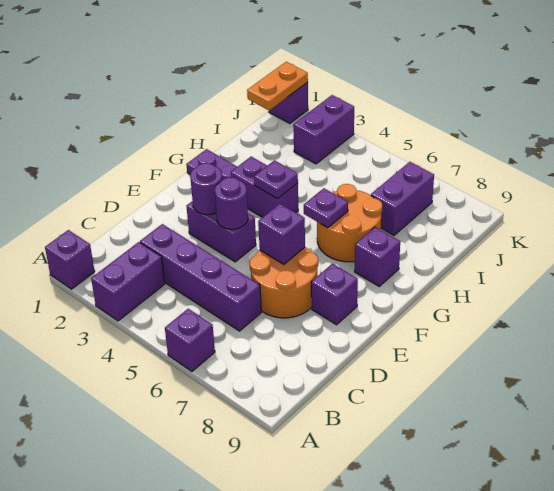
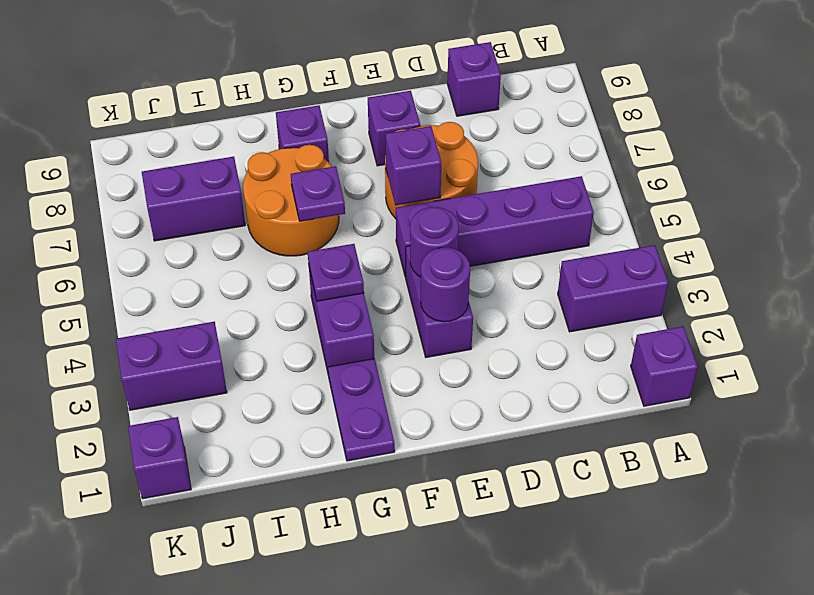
purple 1x1 brick [165,309,215,371] -> purple 1x1 brick moved to [447,42,501,116]
purple 1x4 brick [140,224,261,331] -> purple 1x4 brick turned to [396,176,594,277]
orange 1x2 plate [247,62,308,110] -> none

